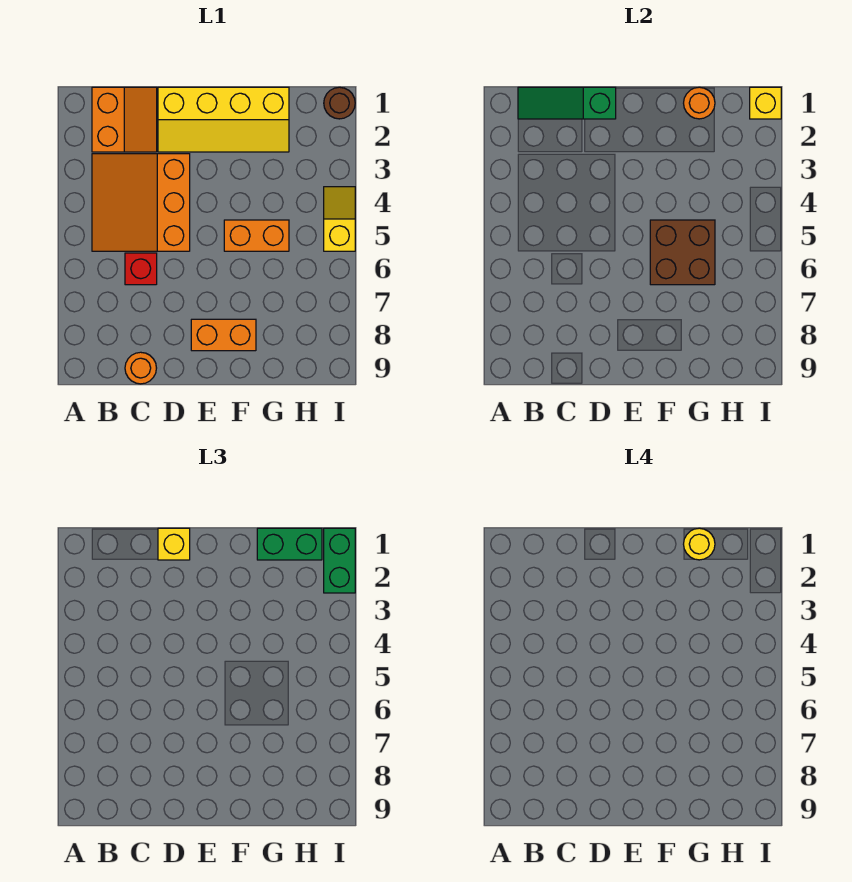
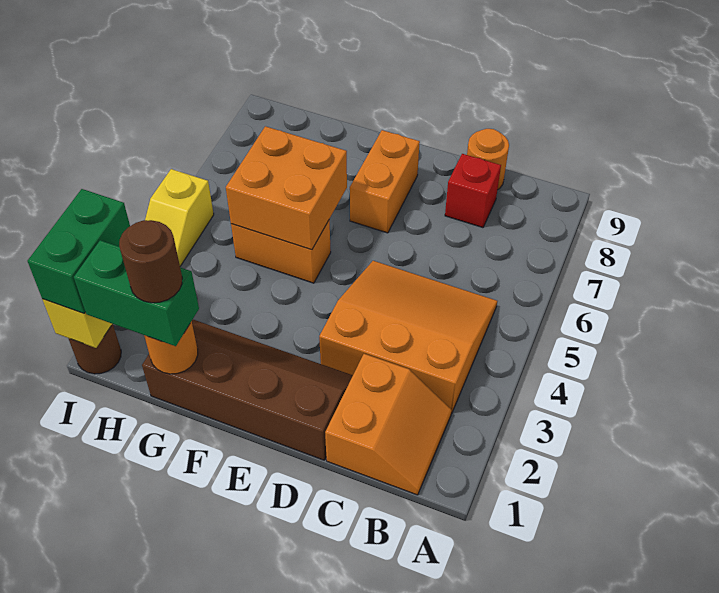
orange 2x2 slope [92,87,157,152] -> orange 2x2 slope turned to [325,354,452,495]
green 1x3 slope [518,87,616,119] -> none
orange 3x3 slope [92,154,190,251] -> orange 3x3 slope turned to [319,261,497,413]
red 1x1 brick [125,253,157,285] -> red 1x1 brick moved to [445,154,501,228]
yellow 2x4 slope [158,87,289,152] -> brown 2x4 slope [142,320,353,460]
yellow 1x1 brick [158,528,190,560] -> none
orange 1x2 brick [191,319,256,351] -> orange 1x2 brick turned to [350,130,420,233]
brown 2x2 brick [650,220,715,285] -> orange 2x2 brick [226,126,347,250]
yellow 1x1 round brick [684,528,715,560] -> brown 1x1 round brick [119,220,182,303]

